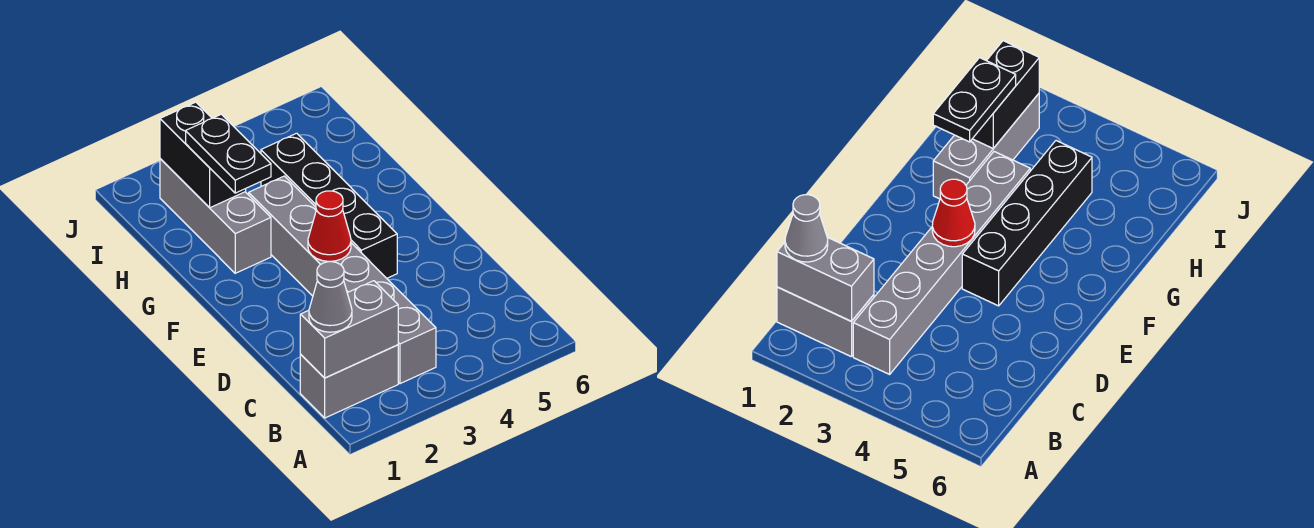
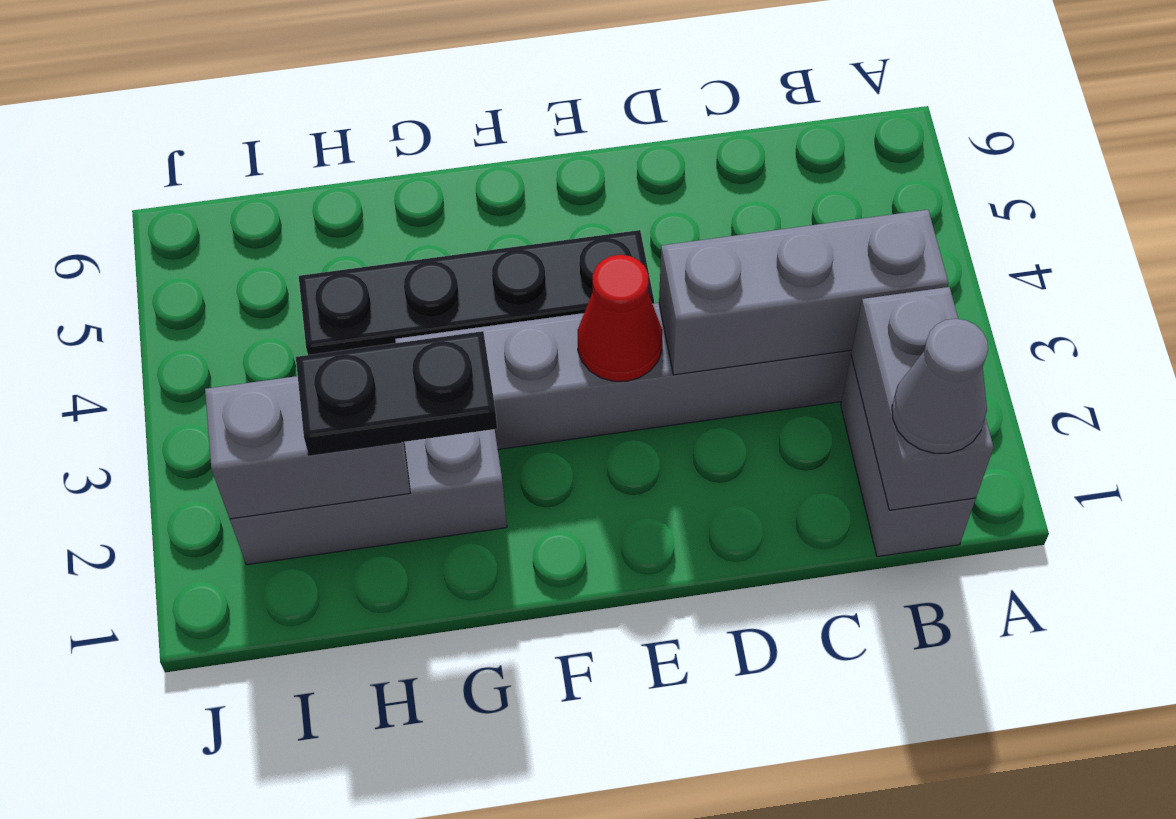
none -> grey 1x3 brick [659,210,948,375]
black 1x2 brick [160,102,246,208] -> grey 1x2 brick [205,376,410,519]

